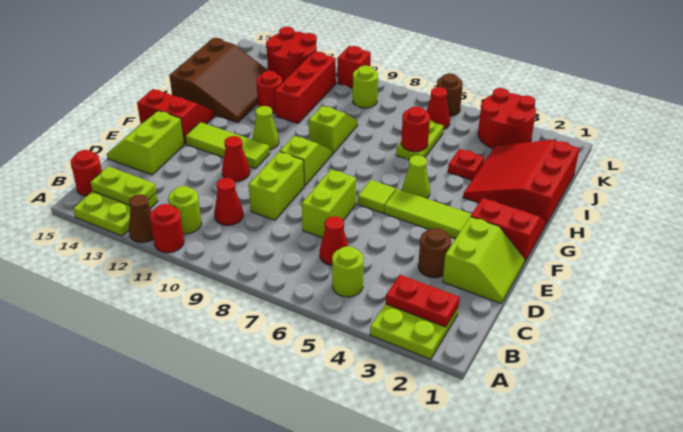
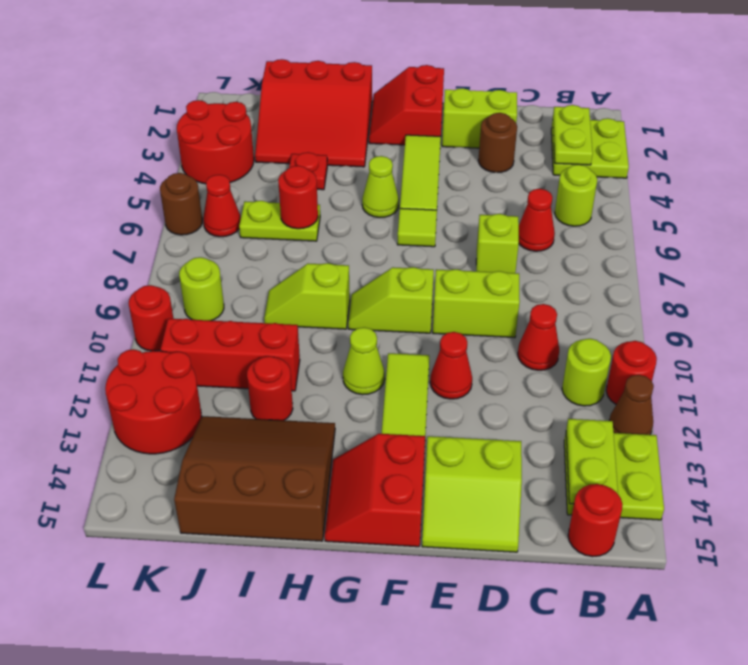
red 1x2 plate [386,275,460,327] -> lime 1x2 plate [553,105,593,165]
lime 1x2 brick [302,169,356,238] -> lime 1x1 brick [476,214,519,273]
red 1x1 brick [337,46,371,88] -> red 1x1 round brick [129,285,174,351]

